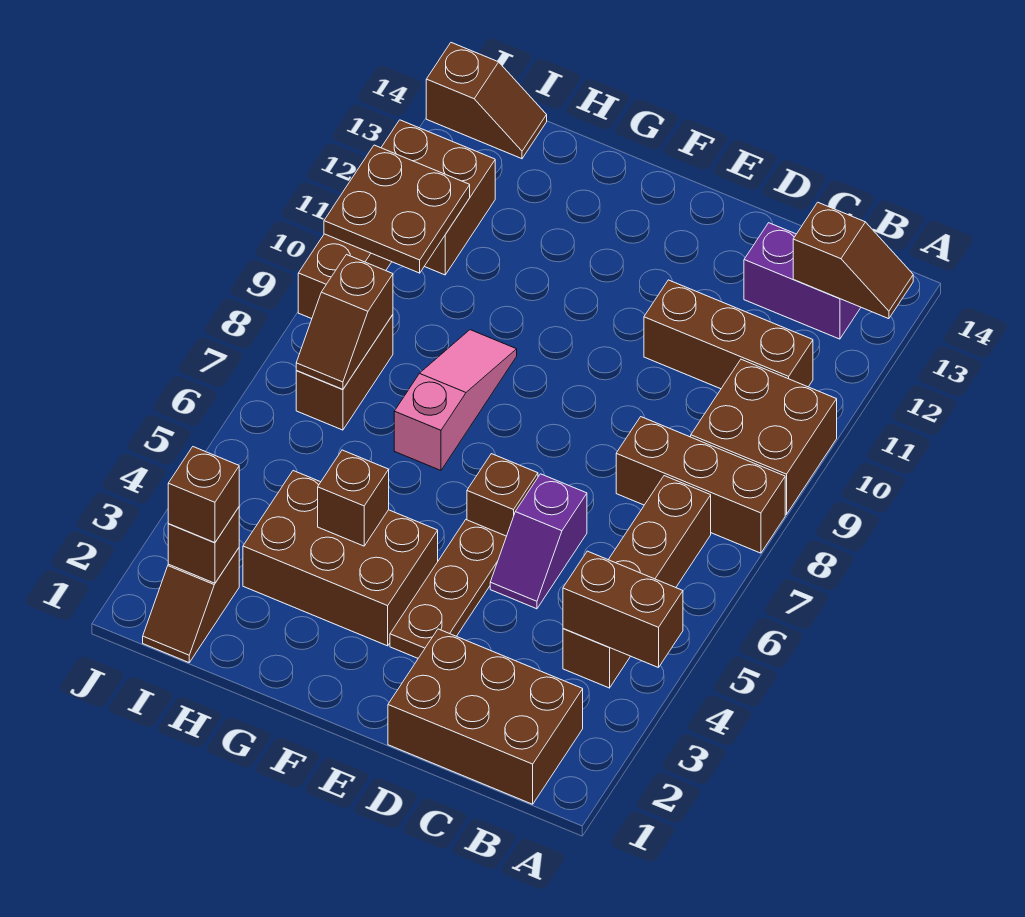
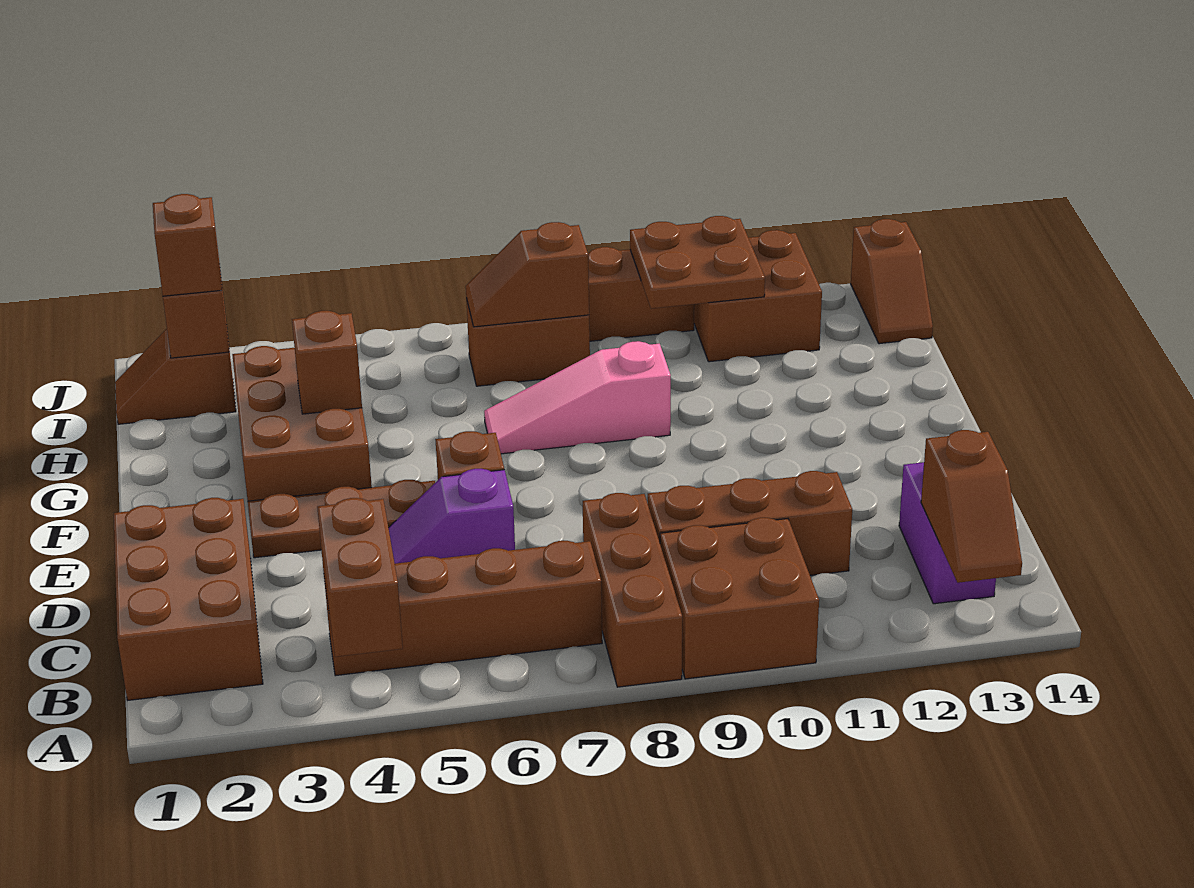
brown 1x3 brick [644,280,813,389] -> brown 1x3 brick turned to [648,471,852,575]
pink 1x3 slope [394,330,517,470] -> pink 1x3 slope turned to [484,341,671,454]

